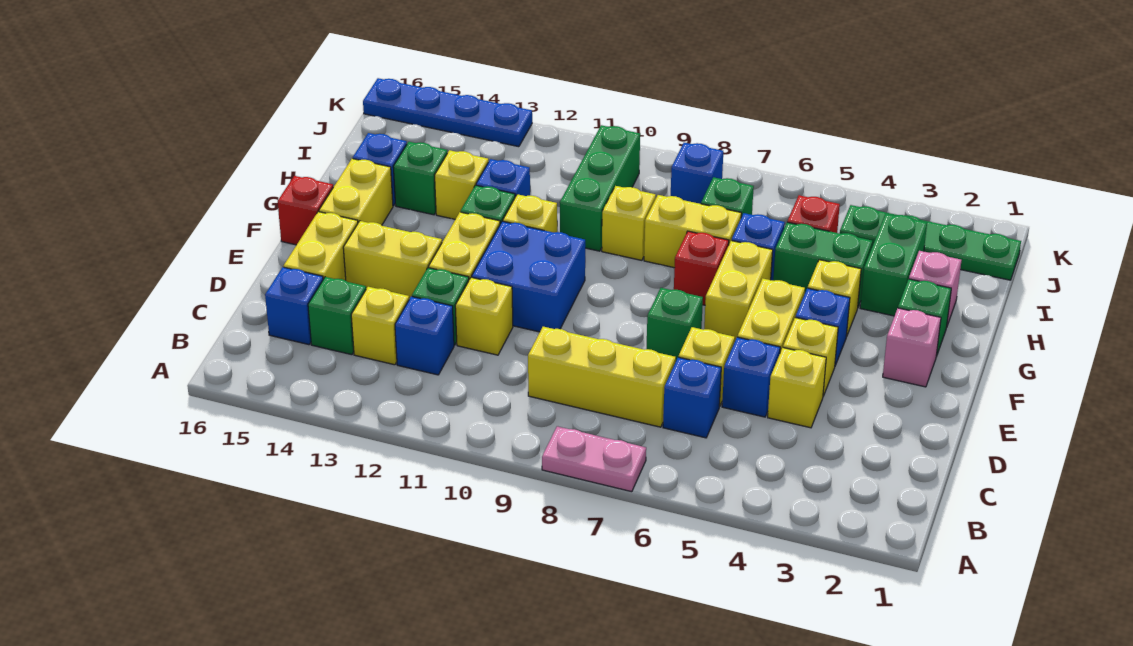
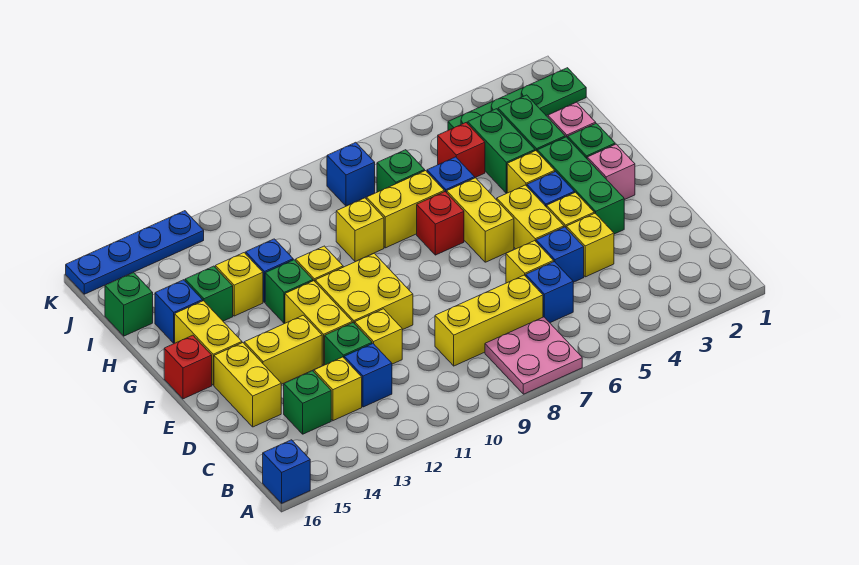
pink 1x2 plate [542,426,646,492] -> pink 2x2 plate [485,317,582,394]
blue 1x1 brick [265,267,323,345] -> blue 1x1 brick moved to [263,440,310,503]
green 1x1 brick [647,288,703,362] -> green 1x1 brick moved to [105,273,153,336]
blue 2x2 brick [472,221,585,332] -> yellow 2x2 brick [315,253,413,330]
green 1x2 brick [773,222,872,307] -> green 1x2 brick turned to [468,109,535,193]
green 1x3 brick [560,125,640,251] -> green 1x3 brick moved to [537,137,624,234]

